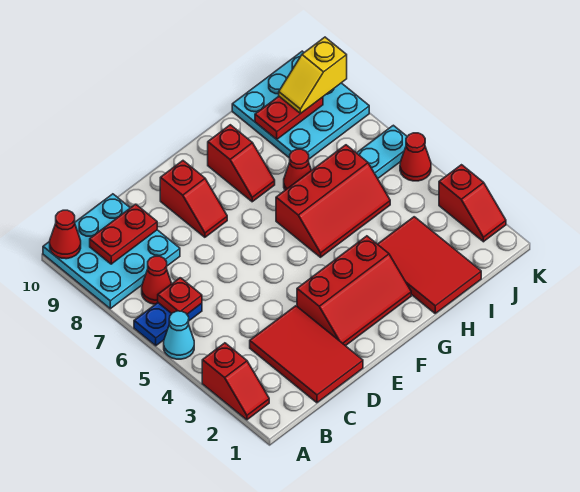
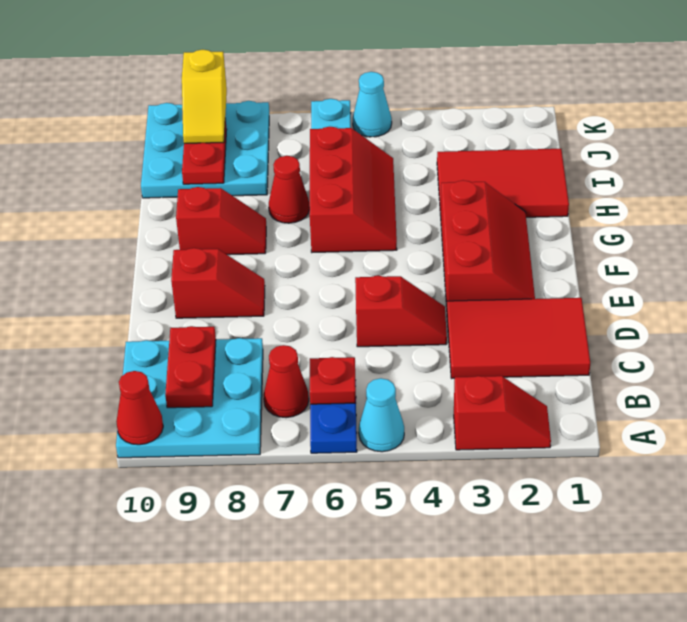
red 1x2 slope [439,165,506,242] -> red 1x2 slope moved to [355,276,447,347]
red 1x1 cone [400,133,431,181] -> cyan 1x1 cone [353,72,392,137]

